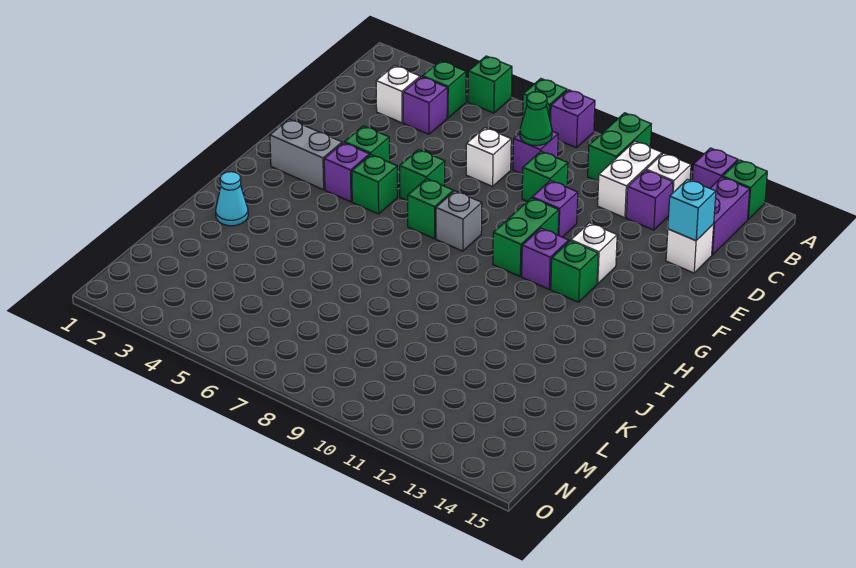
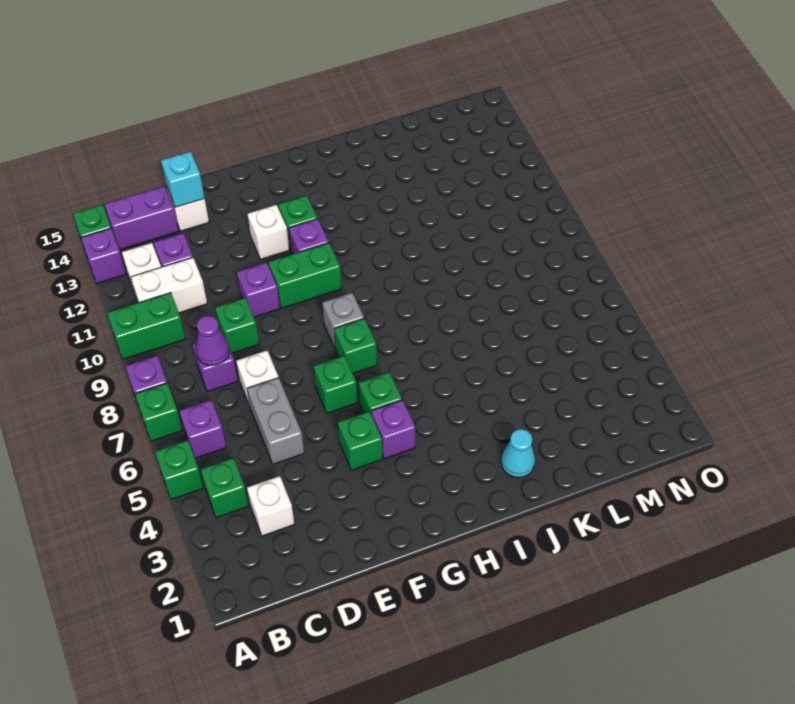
purple 1x1 brick [403,77,447,134] -> purple 1x1 brick moved to [180,400,226,458]
green 1x1 cone [520,92,552,146] -> purple 1x1 cone [196,316,230,366]
grey 1x2 brick [270,119,342,190] -> grey 1x2 brick moved to [247,378,304,464]

